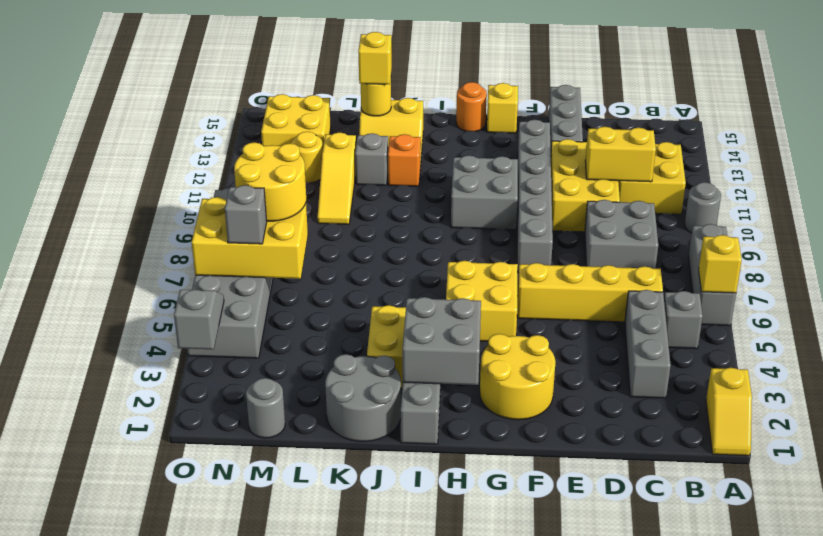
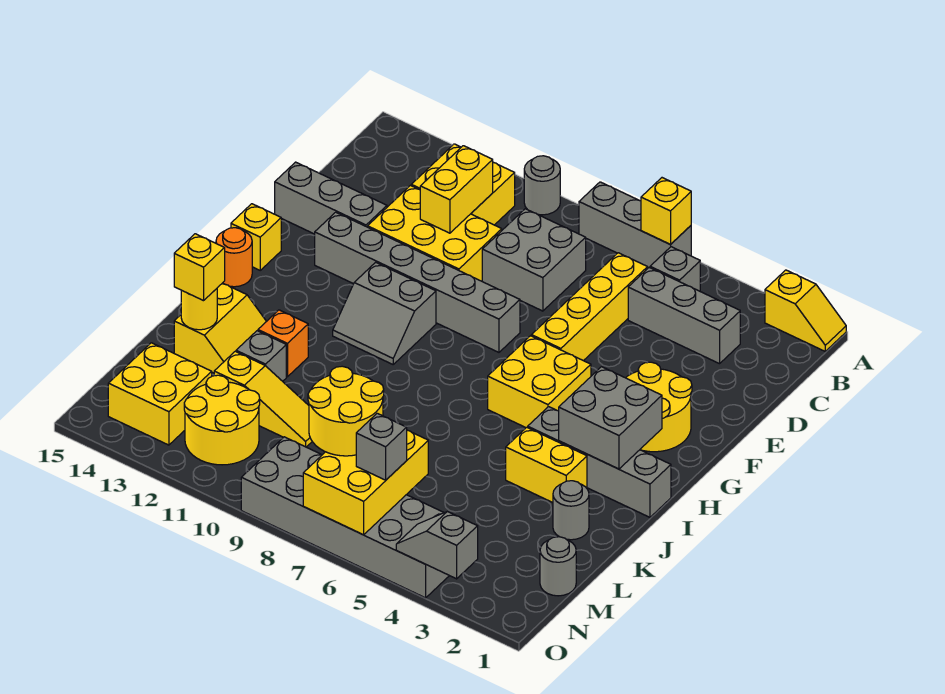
grey 2x2 brick [451,155,518,230] -> grey 2x2 slope [333,262,436,364]
grey 2x2 round brick [325,354,401,441] -> grey 1x1 round brick [553,481,589,540]
yellow 1x1 round brick [292,132,323,183] -> yellow 2x2 round brick [184,375,260,465]

